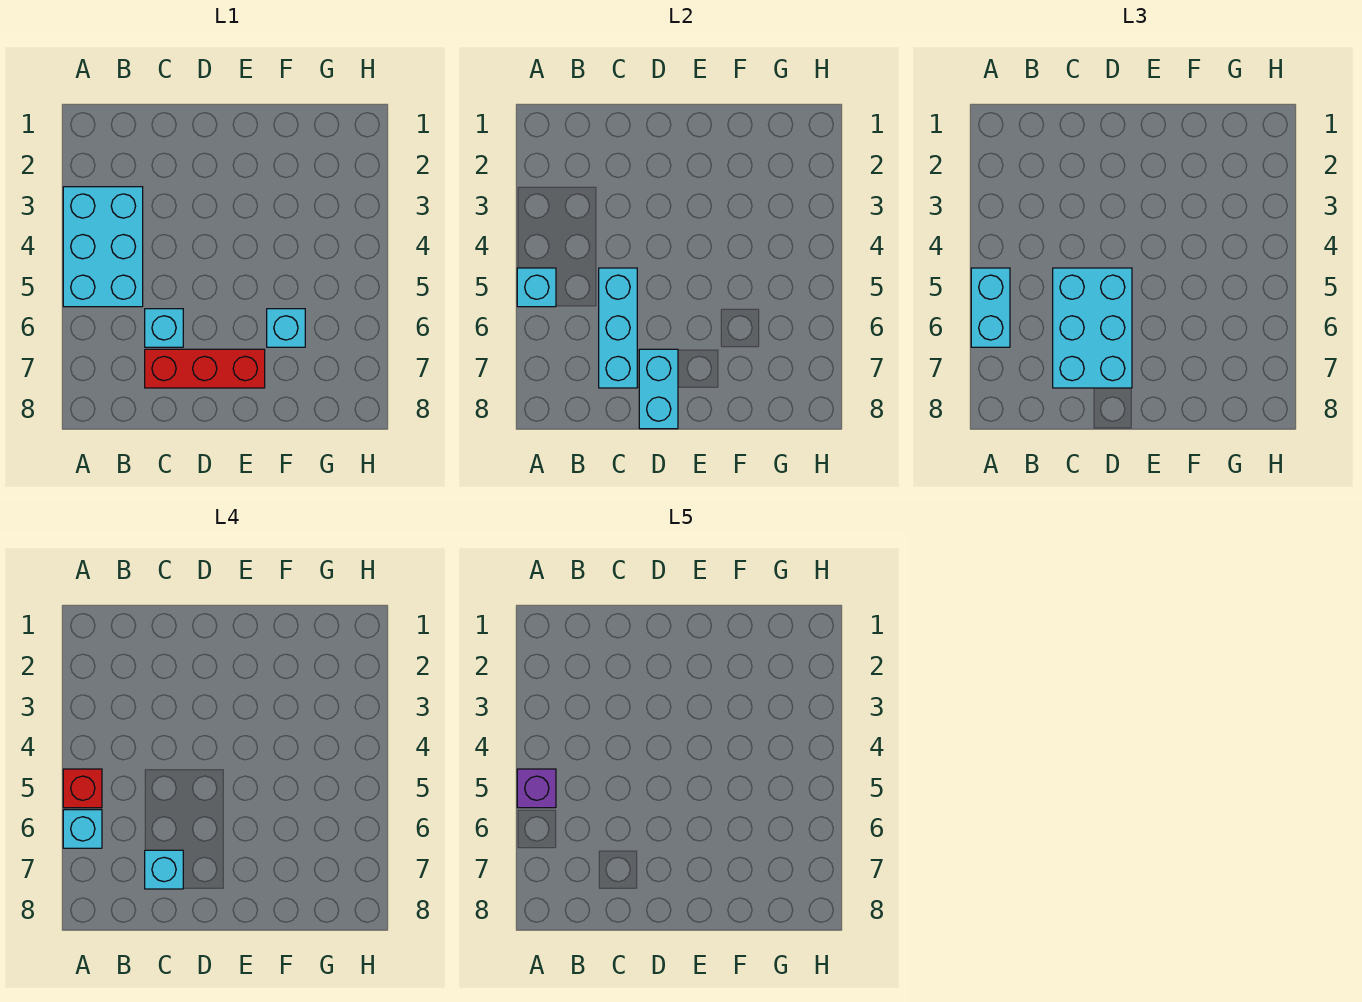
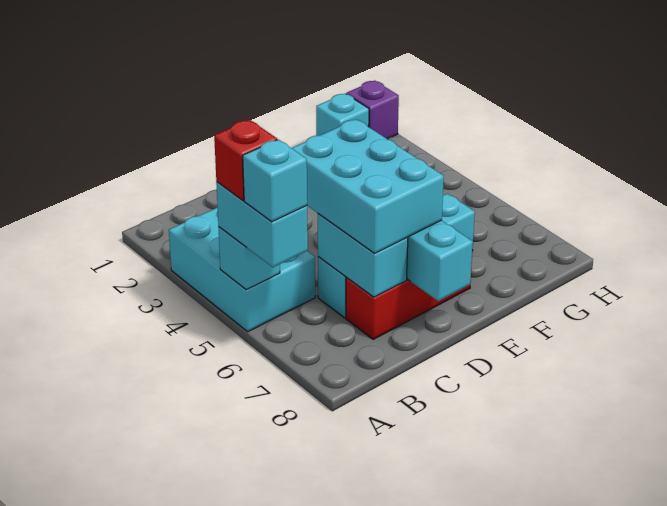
purple 1x1 brick [517,769,556,808] -> purple 1x1 brick moved to [346,80,399,139]
cyan 1x3 brick [599,268,637,388] -> cyan 1x2 brick [318,214,408,297]
cyan 1x1 brick [145,850,183,889] -> cyan 1x1 brick moved to [316,94,369,136]

